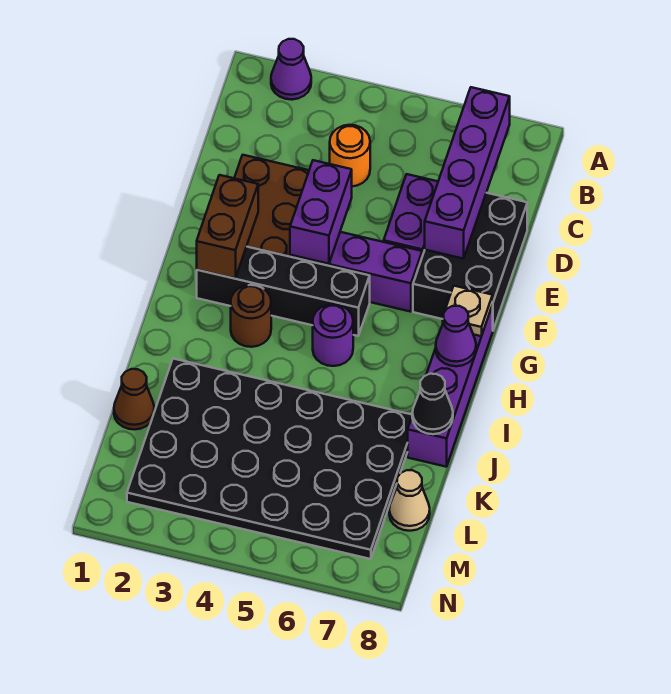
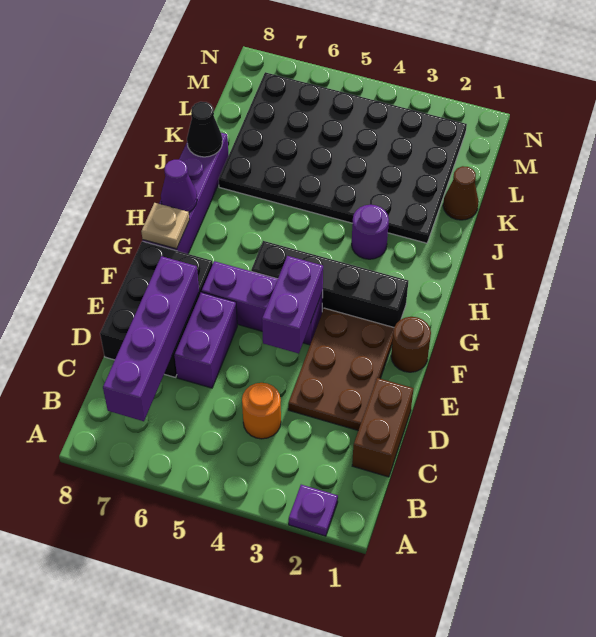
purple 1x1 cone [271,39,311,100] -> purple 1x1 plate [289,485,338,536]
brown 1x2 brick [197,175,258,278] -> brown 1x2 brick moved to [352,378,414,477]
brown 1x1 round brick [231,285,271,347] -> brown 1x1 round brick moved to [391,317,431,372]
purple 1x1 round brick [313,304,353,366] -> purple 1x1 round brick moved to [352,205,389,259]
tan 1x1 cone [389,470,430,531] -> none

